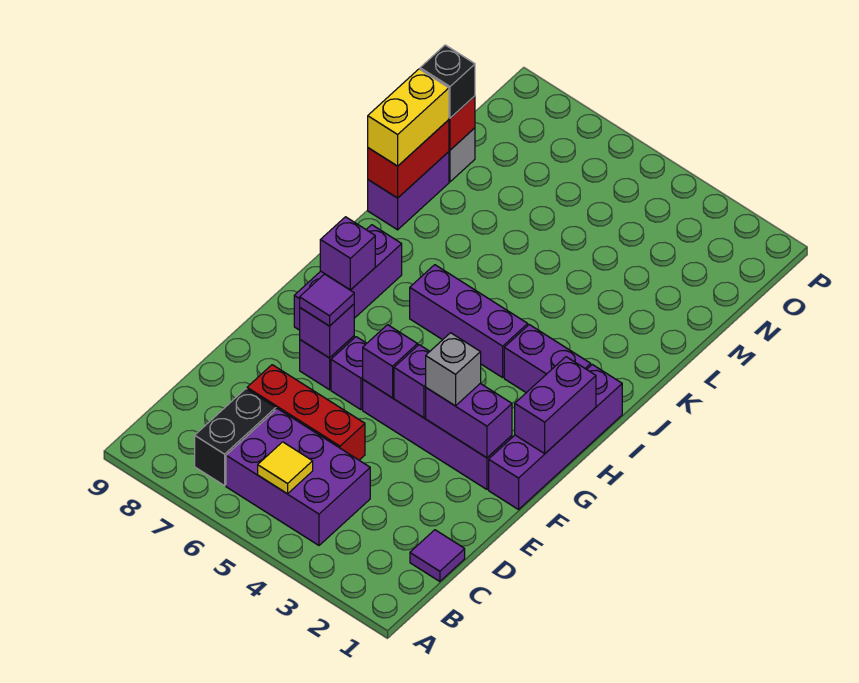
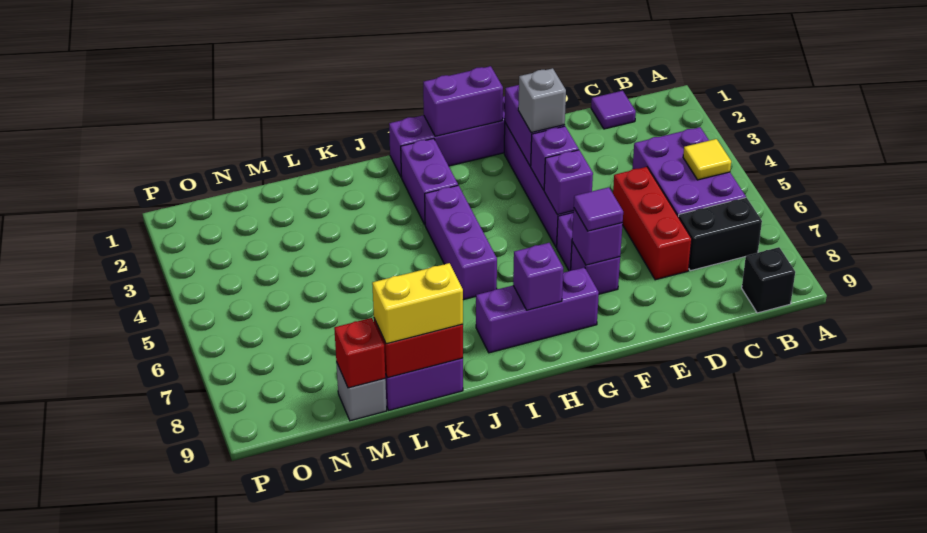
black 1x1 brick [420,45,475,118] -> black 1x1 brick moved to [742,247,795,313]

